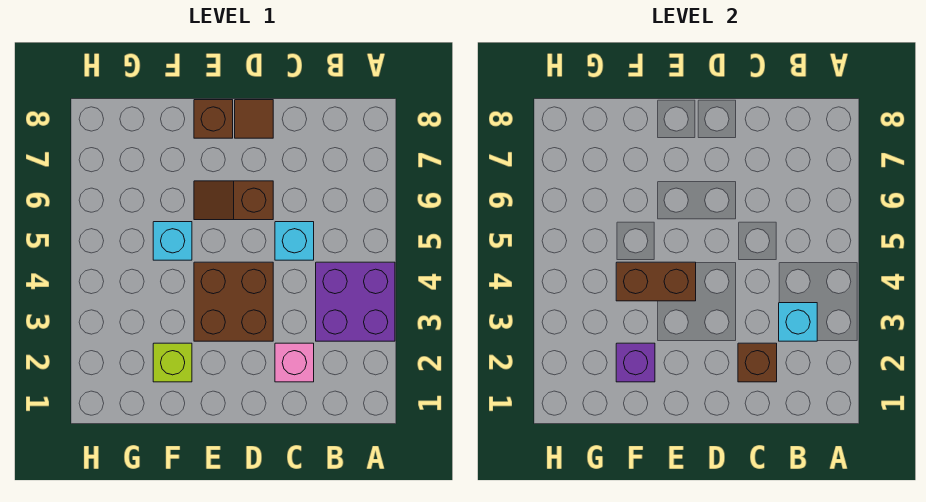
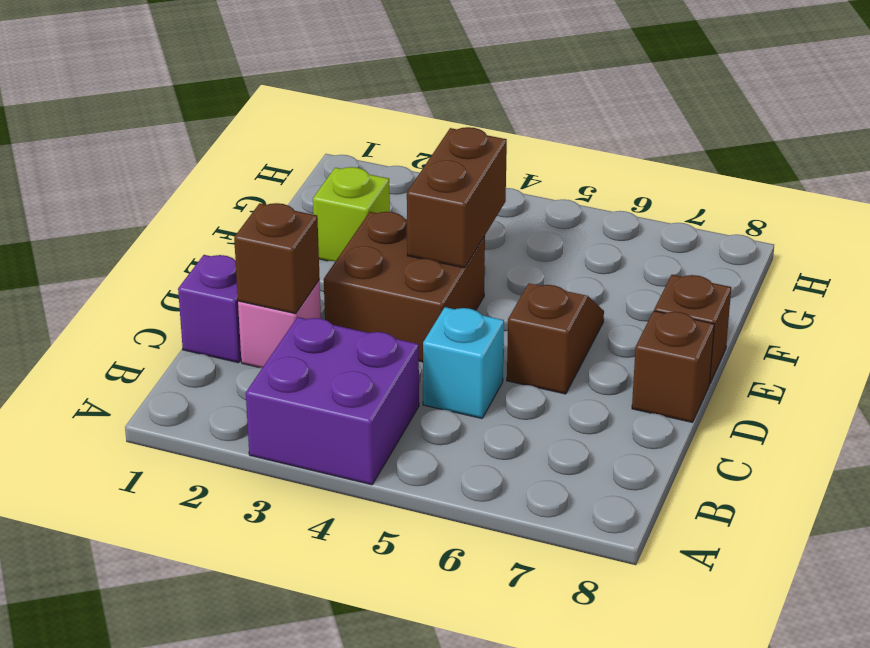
cyan 1x1 brick [779,303,817,341] -> none
brown 1x1 tile [235,100,273,138] -> brown 1x1 brick [632,311,714,422]
purple 1x1 brick [616,343,655,382] -> purple 1x1 brick moved to [178,255,241,363]
cyan 1x1 brick [153,222,192,260] -> none

